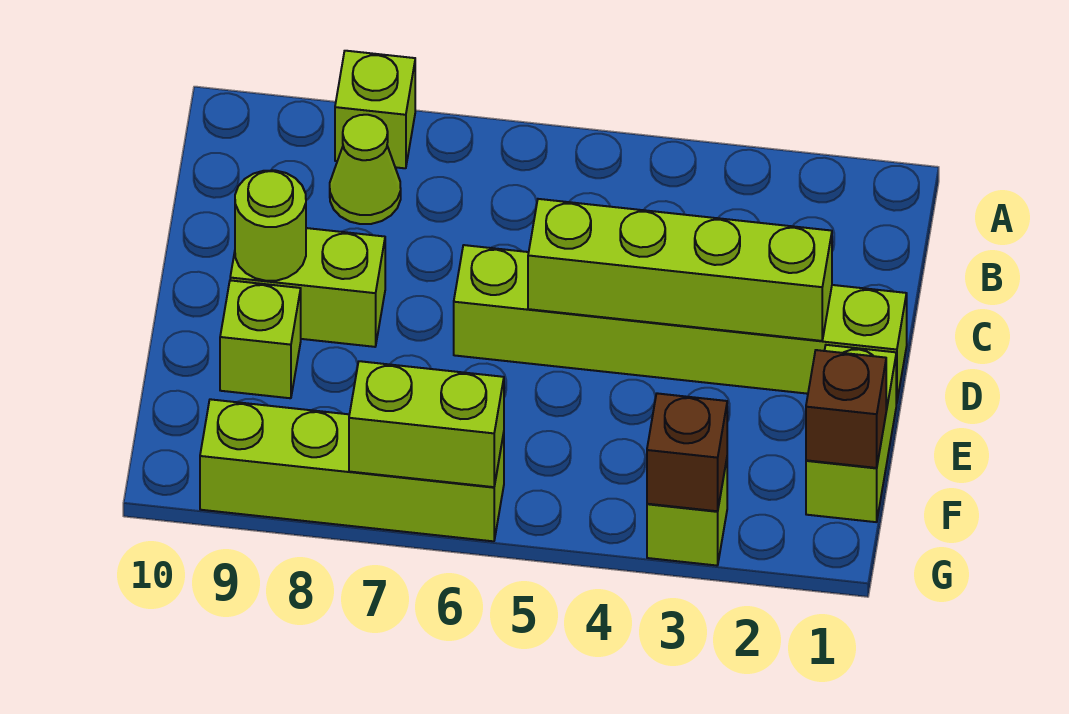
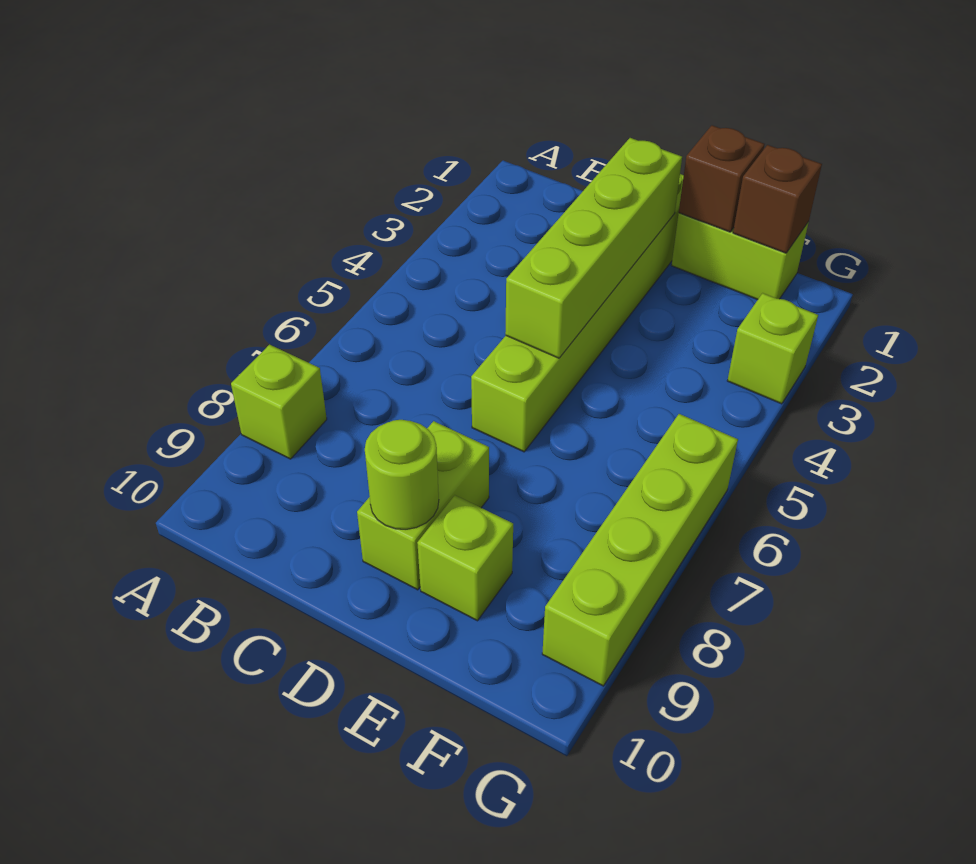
lime 1x1 cone [330,115,401,224] -> none
brown 1x1 brick [647,393,727,511] -> brown 1x1 brick moved to [679,125,765,232]
lime 1x2 brick [349,361,504,487] -> none

